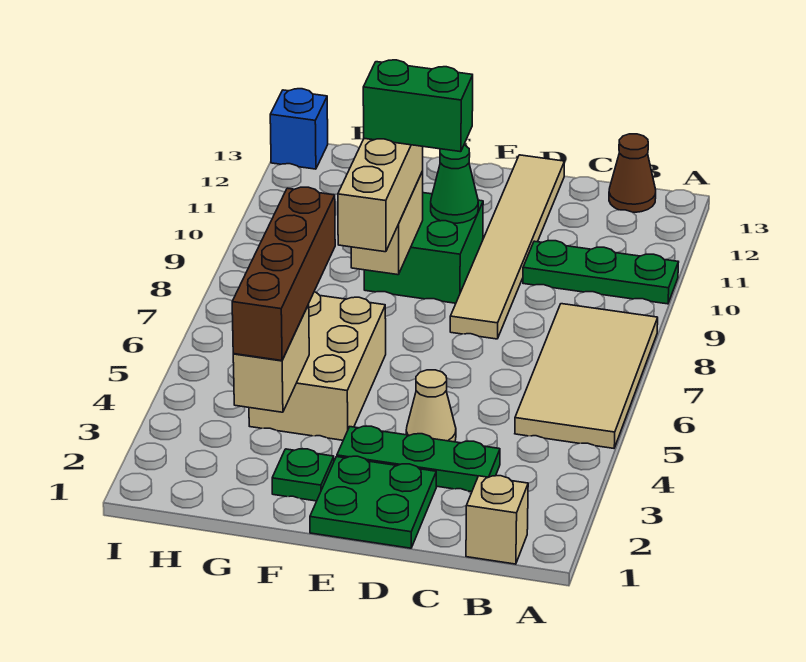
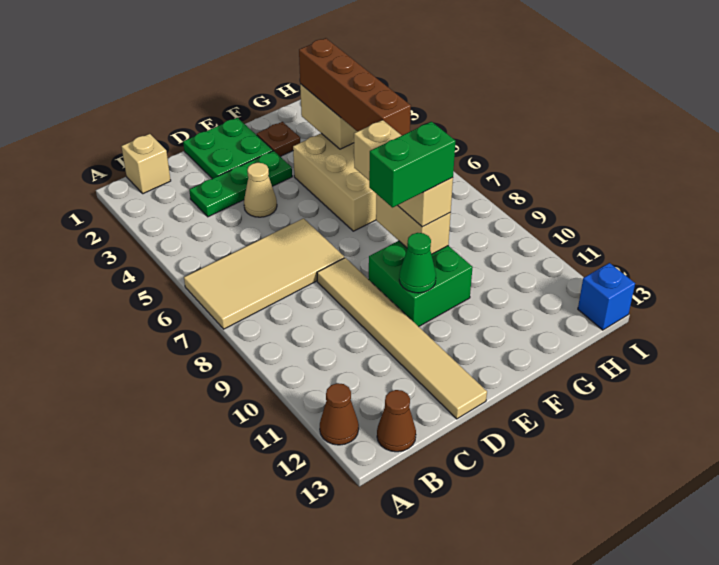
tan 2x4 tile [515,304,658,448] -> tan 2x4 tile turned to [184,218,344,329]
green 1x3 plate [523,241,679,304] -> none
none -> brown 1x1 cone [320,383,359,445]
green 1x1 plate [272,449,334,501] -> brown 1x1 plate [257,122,300,157]

